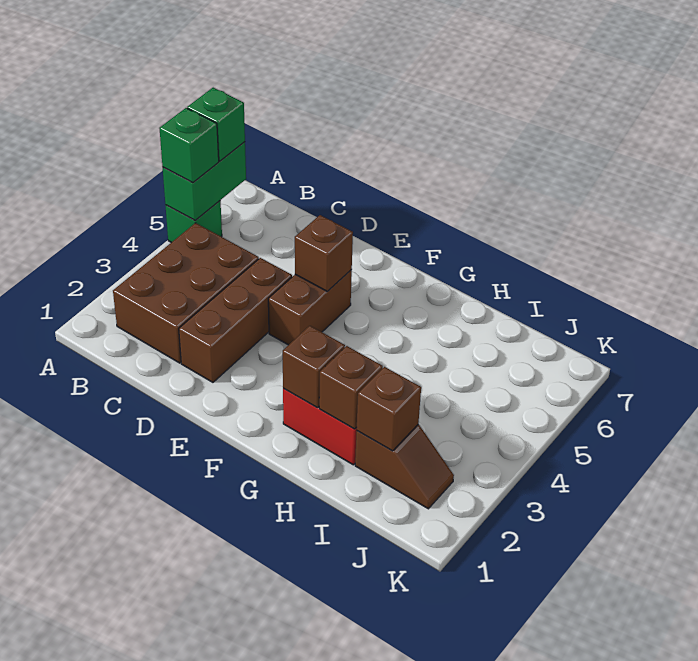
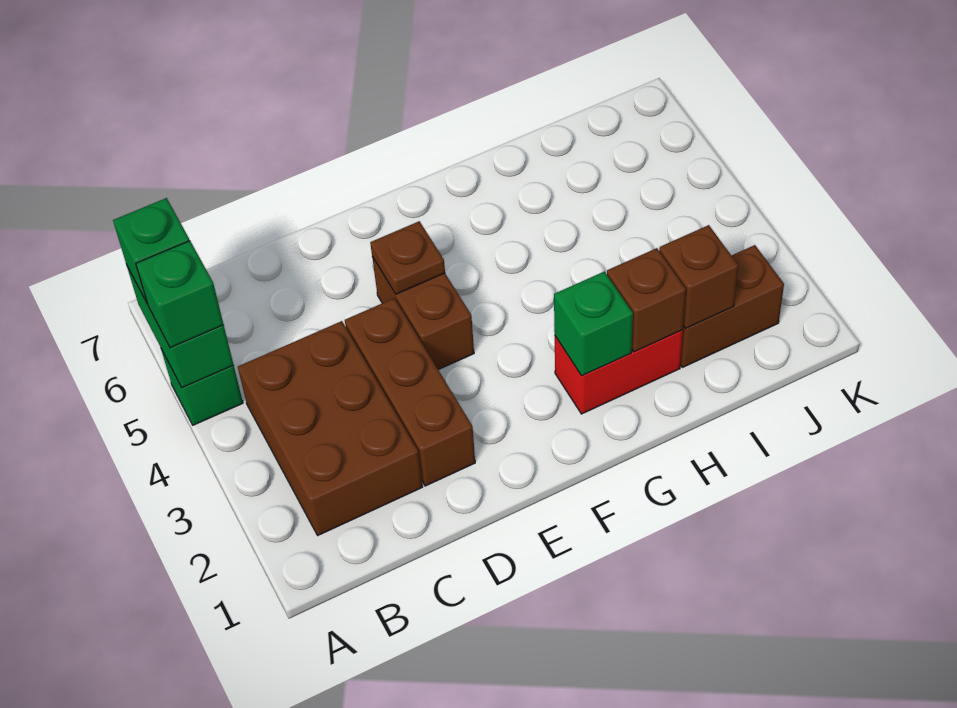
brown 1x1 brick [295,215,353,291] -> brown 1x1 plate [370,221,445,294]
brown 1x1 brick [283,326,345,408] -> green 1x1 brick [554,272,633,376]
brown 1x2 slope [355,425,454,509] -> brown 1x2 brick [680,245,784,367]

